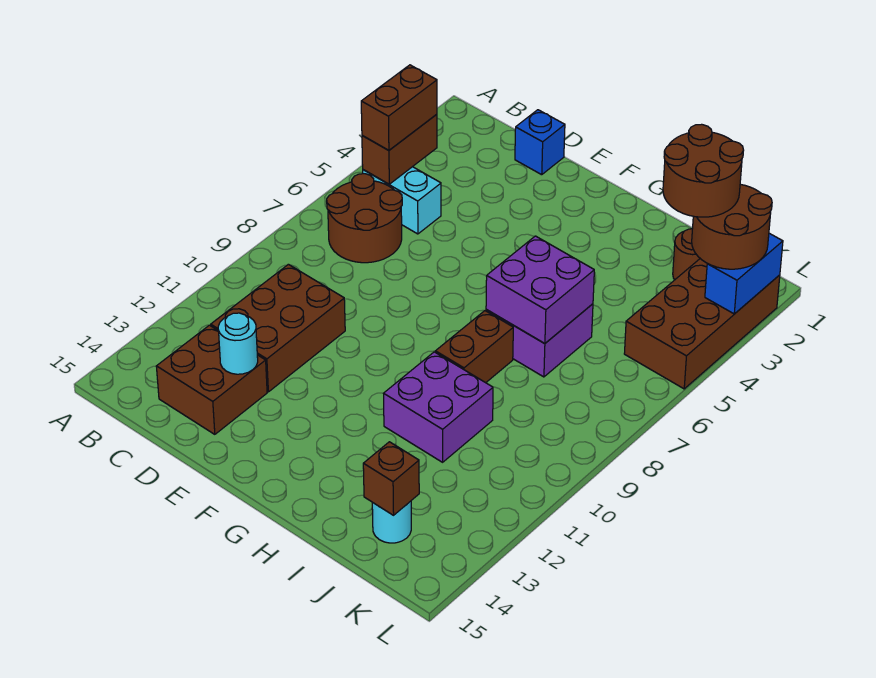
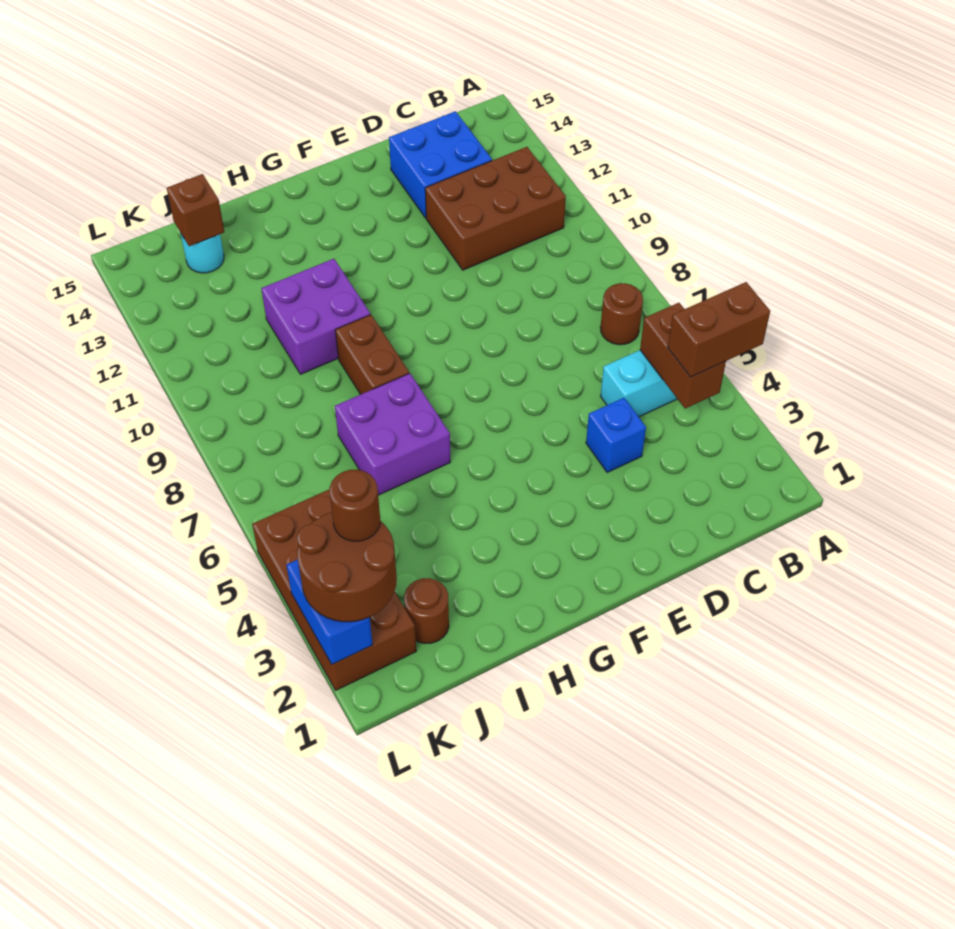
brown 1x2 brick [361,65,437,150] -> brown 1x2 brick turned to [668,282,770,377]
brown 2x2 round brick [327,174,402,263] -> brown 1x1 round brick [600,283,643,345]
brown 2x3 brick [211,264,345,392] -> brown 2x3 brick turned to [425,147,566,270]
brown 2x2 brick [156,325,267,434] -> blue 2x2 brick [389,111,492,218]
blue 1x1 brick [515,110,565,175] -> blue 1x1 brick moved to [586,398,646,473]
cyan 1x1 round brick [218,313,258,374] -> none
purple 2x2 brick [486,236,594,344] -> none
brown 2x2 round brick [663,124,744,217] -> brown 1x1 round brick [330,470,380,541]

